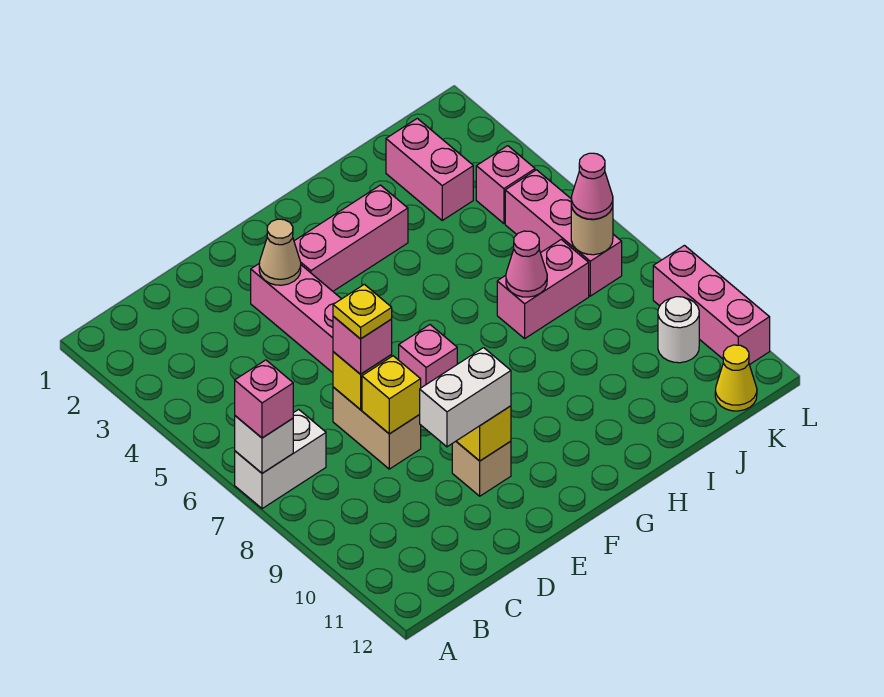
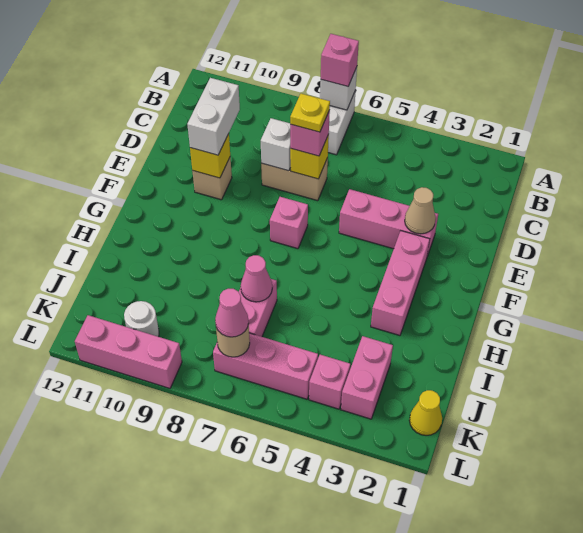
yellow 1x1 brick [362,356,421,434] -> white 1x1 brick [261,118,291,171]
pink 1x2 brick [386,118,473,220] -> pink 1x2 brick turned to [341,336,393,419]
yellow 1x1 cone [715,345,757,411] -> yellow 1x1 cone moved to [409,390,442,435]

